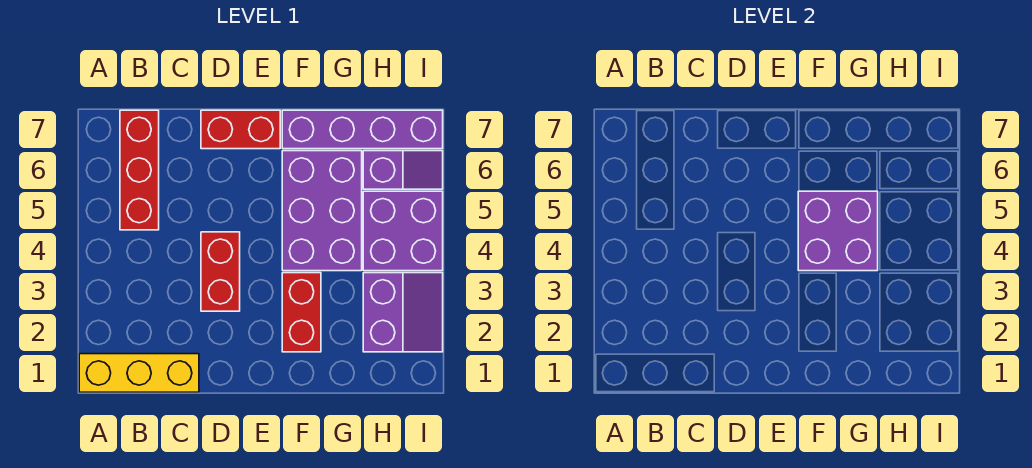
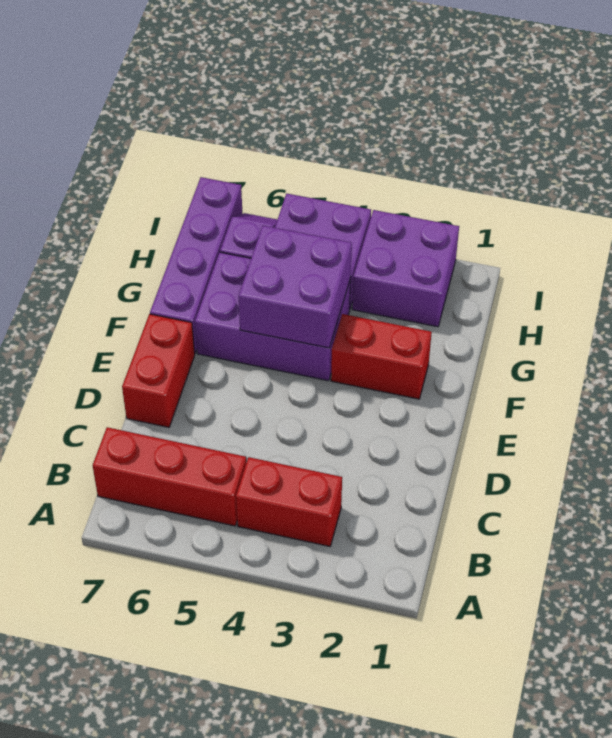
yellow 1x3 brick [79,354,199,392] -> none
red 1x2 brick [201,232,240,311] -> red 1x2 brick moved to [236,457,342,546]
purple 2x2 slope [363,273,443,352] -> purple 2x2 brick [352,210,459,327]

